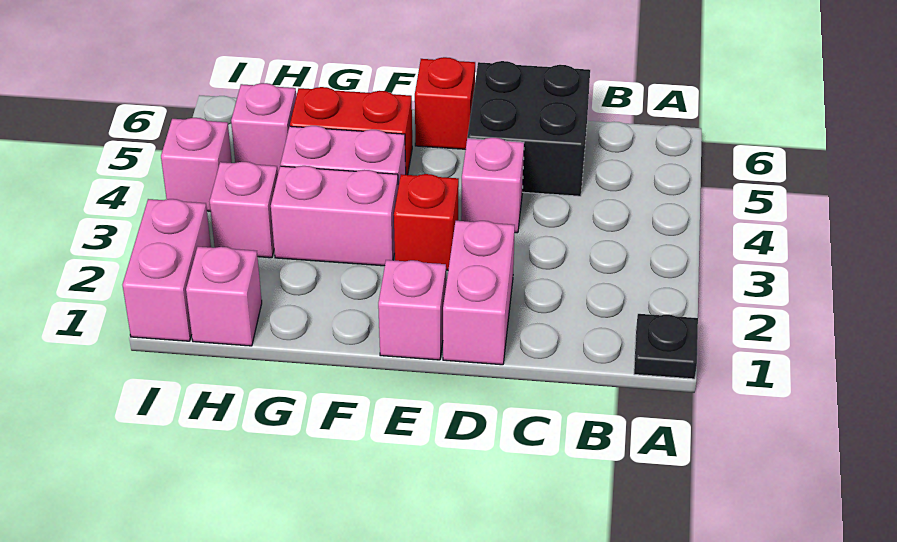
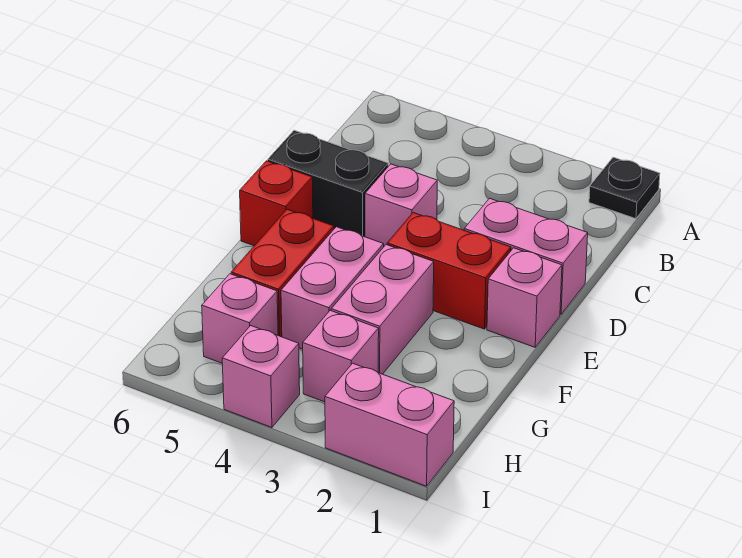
black 2x2 brick [467,61,590,196] -> black 1x2 brick [268,130,388,237]
red 1x1 brick [394,174,459,270] -> red 1x2 brick [387,213,511,329]
pink 1x1 brick [186,247,262,346] -> none

